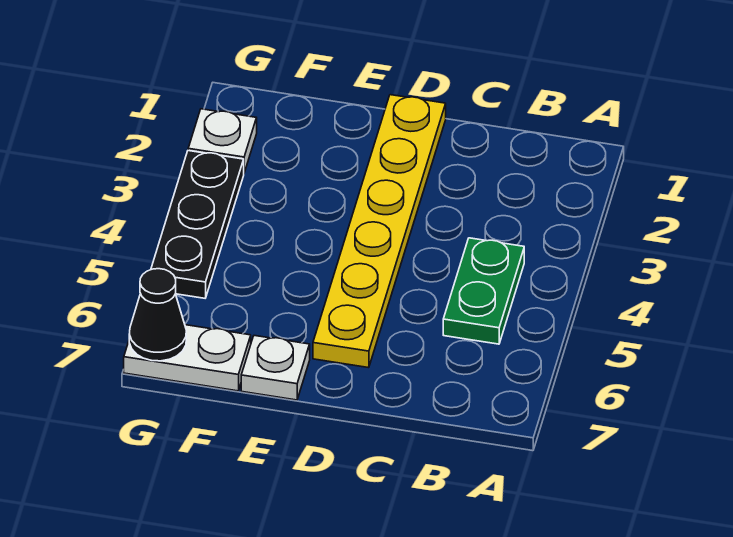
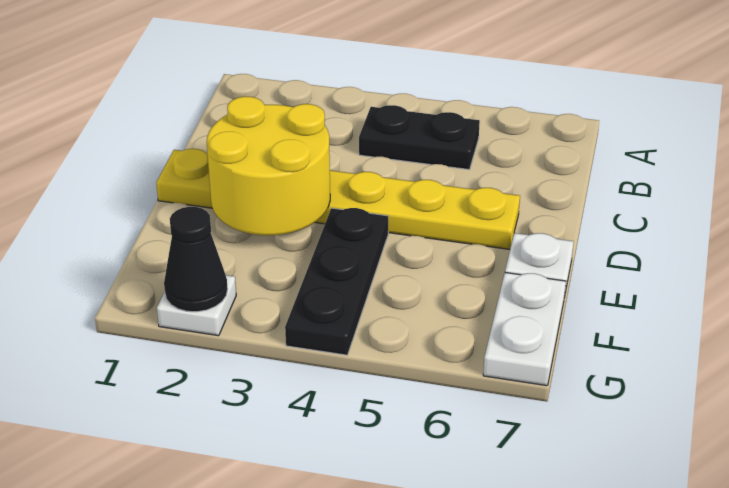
green 1x2 plate [443,238,524,344] -> black 1x2 plate [359,105,480,170]
none -> yellow 2x2 round brick [207,96,330,235]
black 1x3 plate [151,151,244,298] -> black 1x3 plate turned to [285,208,388,355]
black 1x1 cone [129,269,186,361] -> black 1x1 cone moved to [164,207,228,312]

